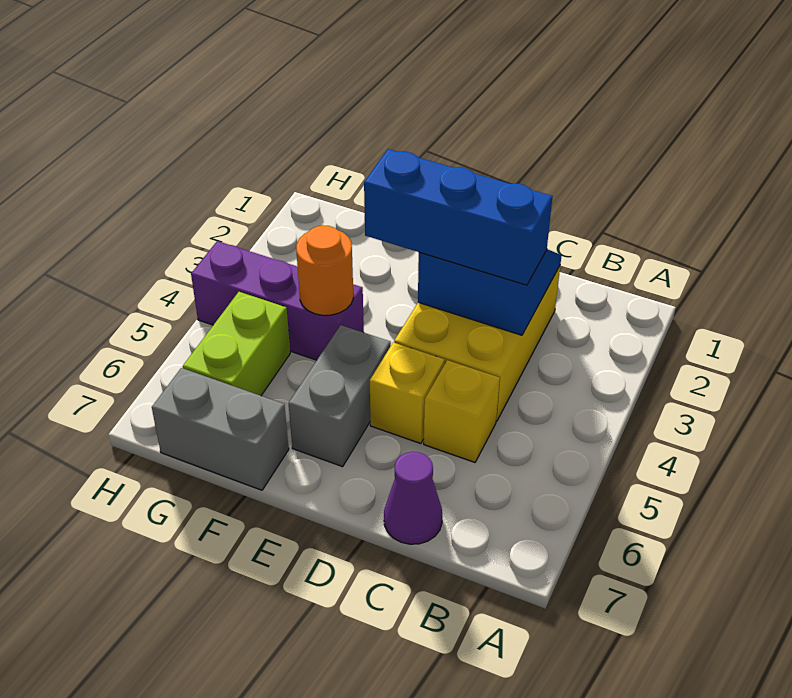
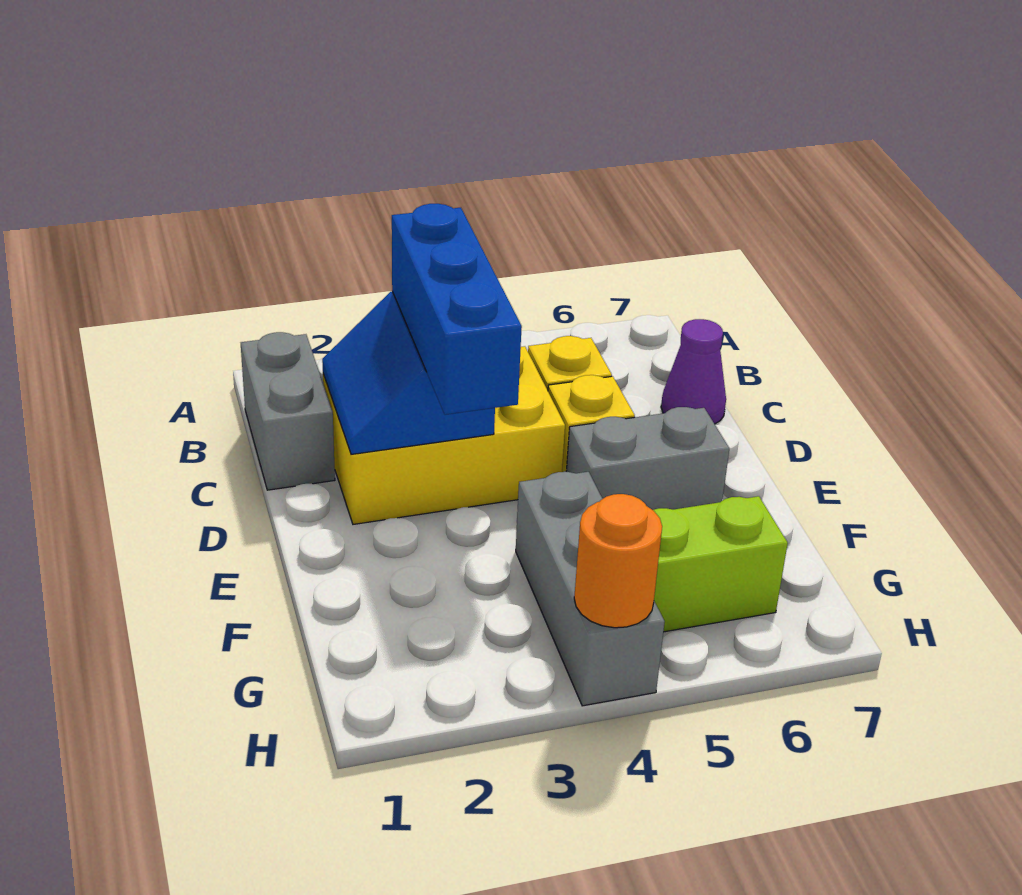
purple 1x3 brick [191,241,364,360] -> grey 1x3 brick [516,472,665,706]
orange 1x1 round brick [296,225,353,315] -> orange 1x1 round brick moved to [574,494,662,628]
grey 1x2 brick [152,368,289,490] -> grey 1x2 brick moved to [241,332,335,490]

